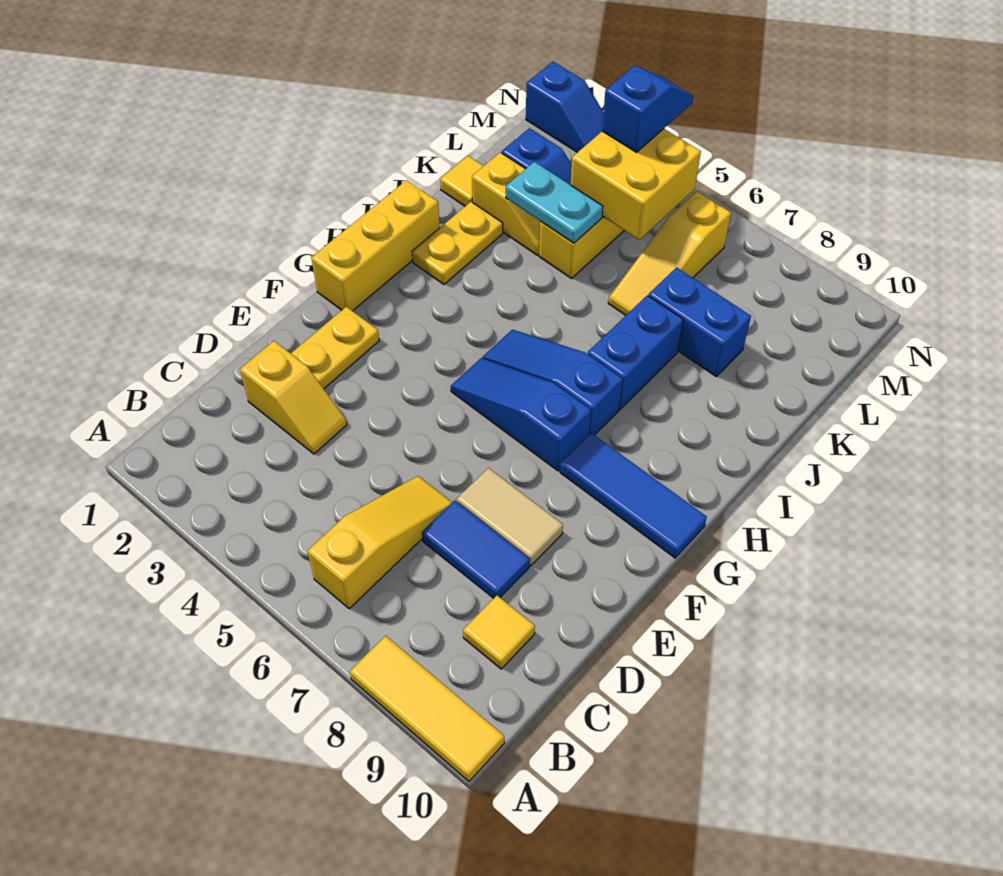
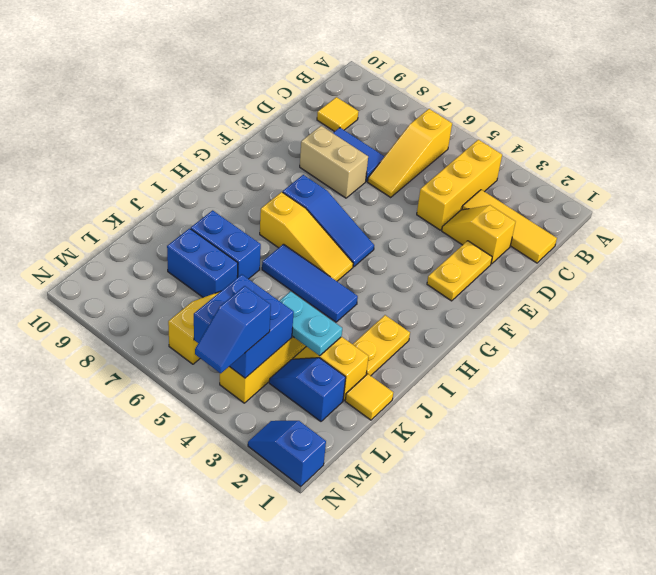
yellow 1x3 tile [350,636,504,781] -> yellow 1x3 tile moved to [462,190,557,263]
tan 1x2 tile [456,468,563,566] -> tan 1x2 brick [300,126,368,198]
yellow 1x3 brick [311,180,440,311] -> yellow 1x3 brick moved to [417,140,502,230]
blue 1x3 tile [560,433,707,558] -> blue 1x3 tile moved to [262,244,358,322]
blue 1x3 slope [483,330,623,435] -> yellow 1x3 slope [260,192,353,281]
blue 1x2 brick [588,295,683,409] -> blue 1x2 brick turned to [191,210,261,279]
yellow 2x2 brick [570,129,701,240] -> blue 2x2 brick [194,274,294,378]

